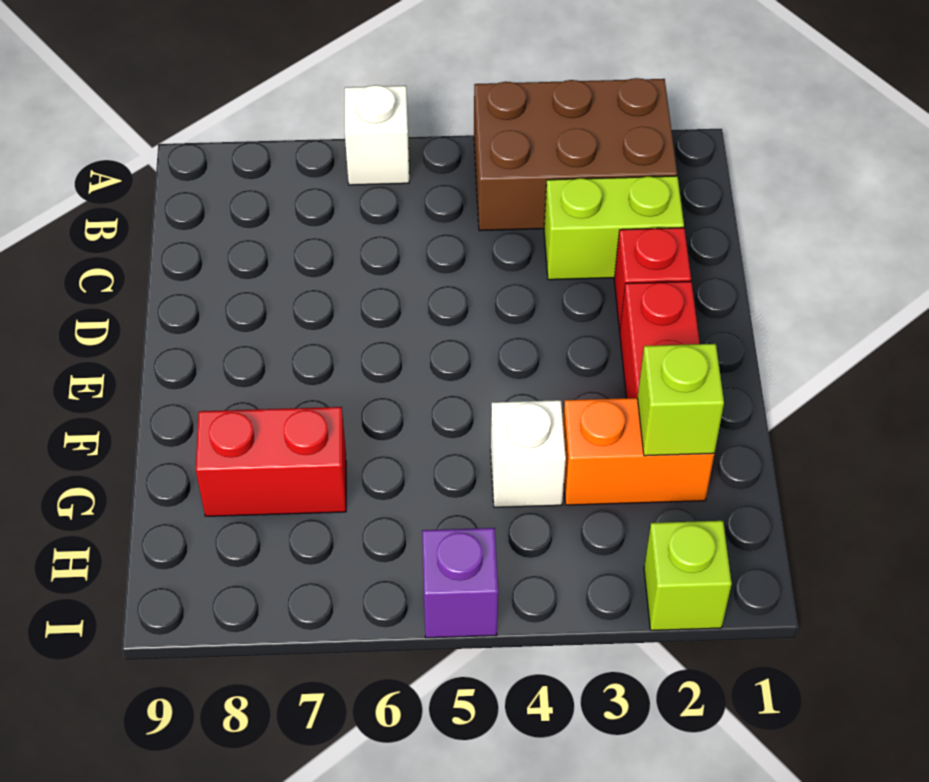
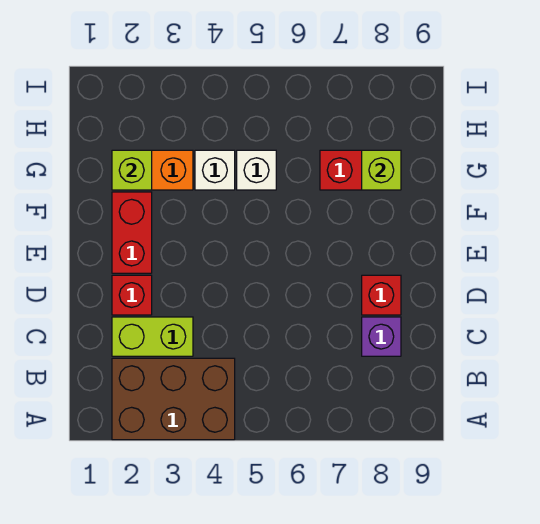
white 1x1 brick [345,85,409,185] -> white 1x1 brick moved to [237,150,276,190]
none -> red 1x1 brick [362,275,401,315]
lime 1x1 brick [644,521,732,630] -> lime 1x1 brick moved to [362,150,401,190]
purple 1x1 brick [422,528,498,638] -> purple 1x1 brick moved to [362,317,401,356]

